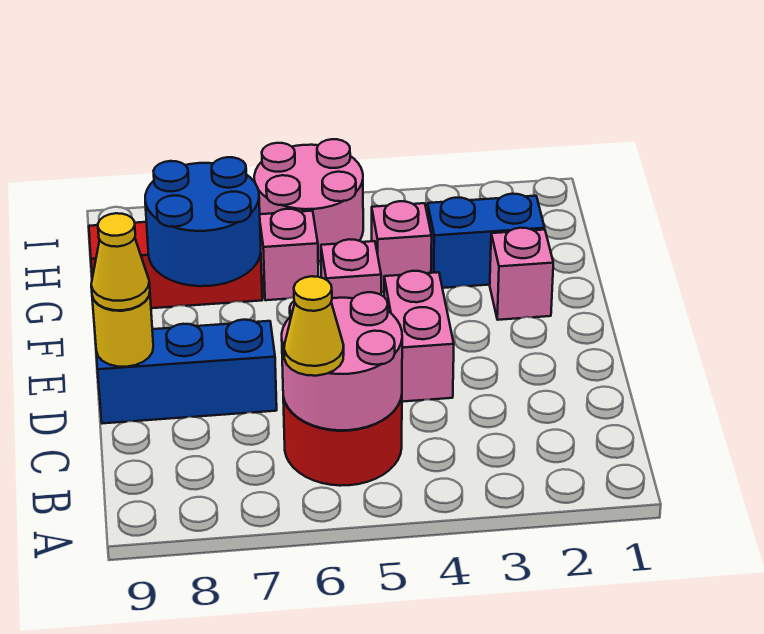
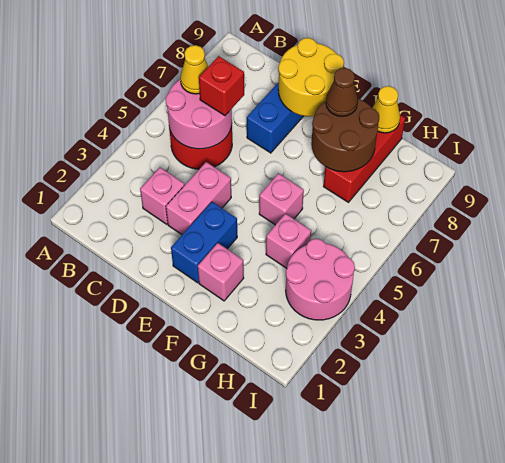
none -> red 1x1 brick [199,56,244,115]
pink 1x2 brick [384,271,454,402] -> pink 1x2 brick turned to [166,162,231,235]
yellow 1x1 round brick [92,293,153,367] -> yellow 2x2 round brick [278,38,344,117]
yellow 1x1 cone [91,213,150,310] -> yellow 1x1 cone moved to [372,86,400,133]
blue 2x2 round brick [145,157,261,286] -> brown 2x2 round brick [311,99,379,172]
none -> brown 1x1 cone [326,68,358,116]
blue 1x2 brick [427,194,545,288] -> blue 1x2 brick moved to [171,202,237,283]
pink 1x1 brick [260,209,318,300] -> pink 1x1 brick moved to [140,168,185,224]
pink 2x2 round brick [254,139,363,262] -> pink 2x2 round brick moved to [286,239,355,320]

